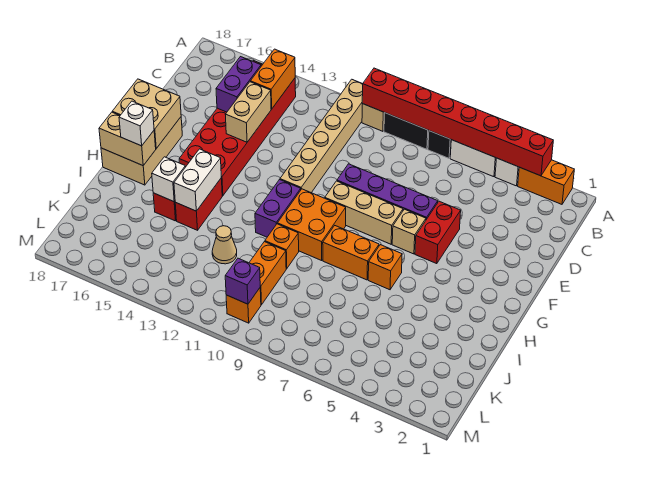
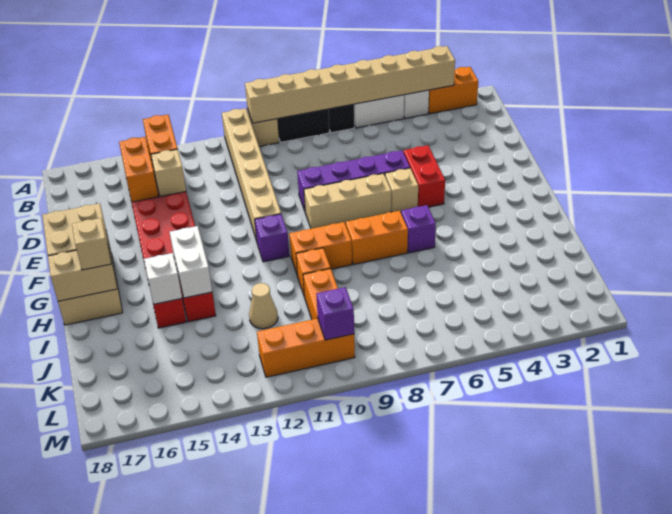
red 1x8 brick [362,68,553,176] -> tan 1x8 brick [245,46,455,123]
purple 1x2 brick [216,57,261,112] -> orange 1x2 brick [119,137,158,202]
tan 1x2 brick [225,82,271,142] -> tan 1x1 brick [151,149,186,197]
orange 2x2 brick [277,189,346,260] -> orange 1x2 brick [289,222,352,276]
purple 1x2 brick [255,180,301,237] -> purple 1x1 brick [255,214,289,262]
orange 1x1 brick [368,245,402,290] -> purple 1x1 brick [401,205,436,253]
white 1x1 brick [119,101,154,146] -> tan 1x1 brick [72,218,111,270]
orange 1x1 brick [226,288,261,323] -> orange 1x3 brick [257,318,355,377]

